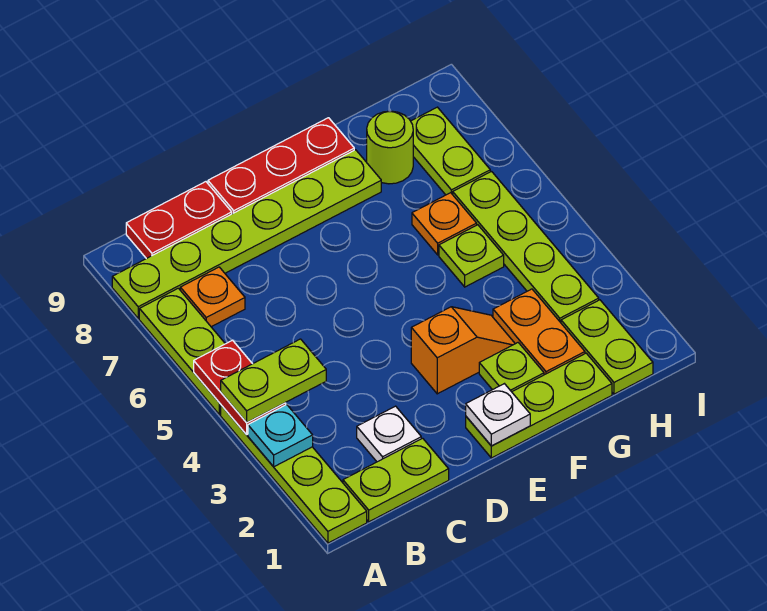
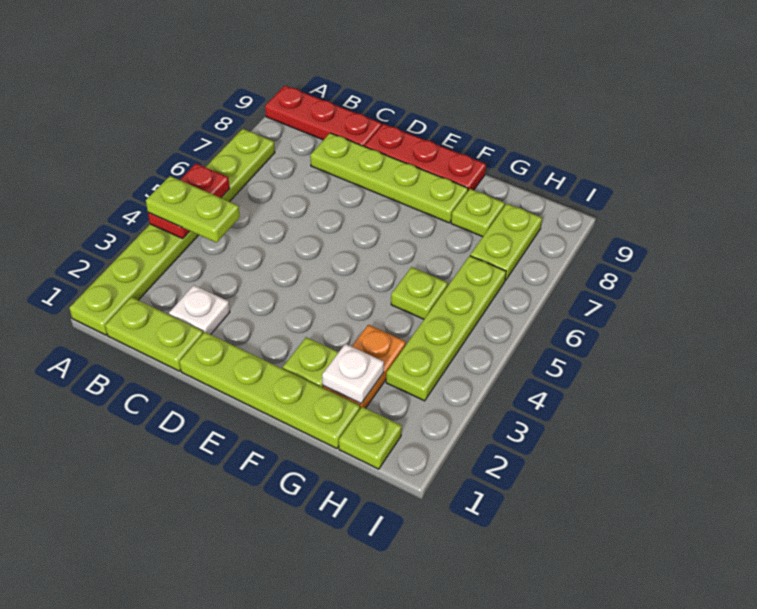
cyan 1x1 plate [248,405,313,467] -> none
lime 1x6 plate [112,150,381,318] -> lime 1x4 plate [310,133,468,223]
orange 1x1 plate [180,267,245,327] -> none
red 1x2 plate [126,182,232,259] -> red 1x3 plate [265,86,382,147]
lime 1x3 plate [466,353,612,458] -> lime 1x4 plate [180,332,360,449]
white 1x1 plate [466,384,530,446] -> white 1x1 plate moved to [322,344,384,404]
orange 1x2 slope [411,307,515,394] -> none
orange 1x1 plate [412,193,477,255] -> none
lime 1x1 round brick [367,111,413,184] -> lime 1x1 plate [451,189,505,237]
lime 1x2 plate [561,300,653,394] -> lime 1x1 plate [339,407,402,469]

